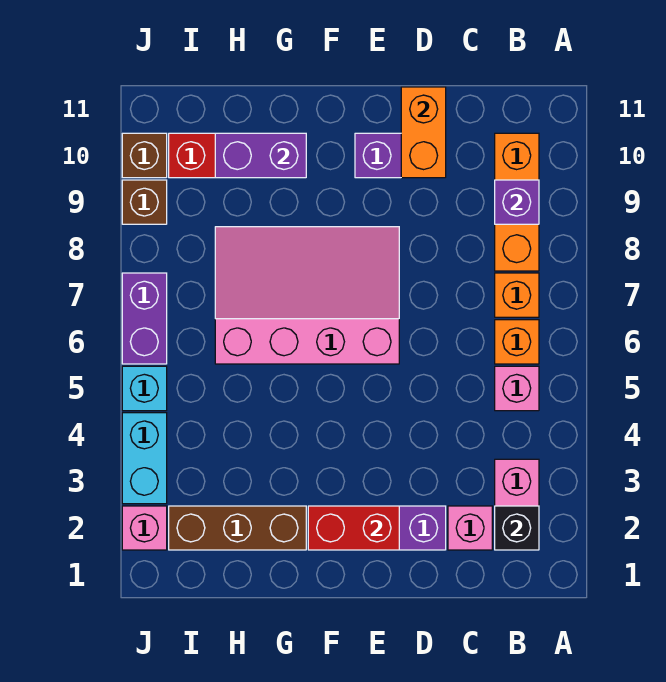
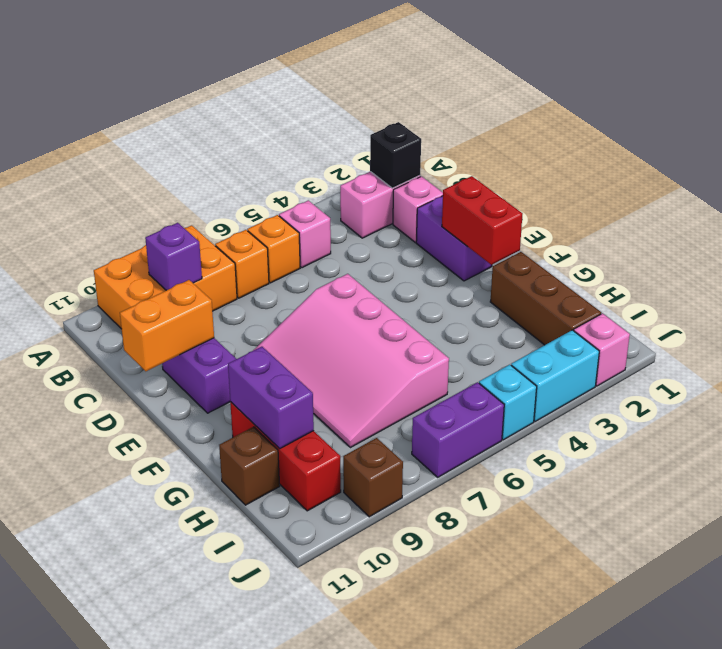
orange 1x3 brick [495,133,539,271] -> orange 2x3 brick [94,225,237,329]
brown 1x1 brick [122,133,167,178] -> brown 1x1 brick moved to [219,427,280,505]

